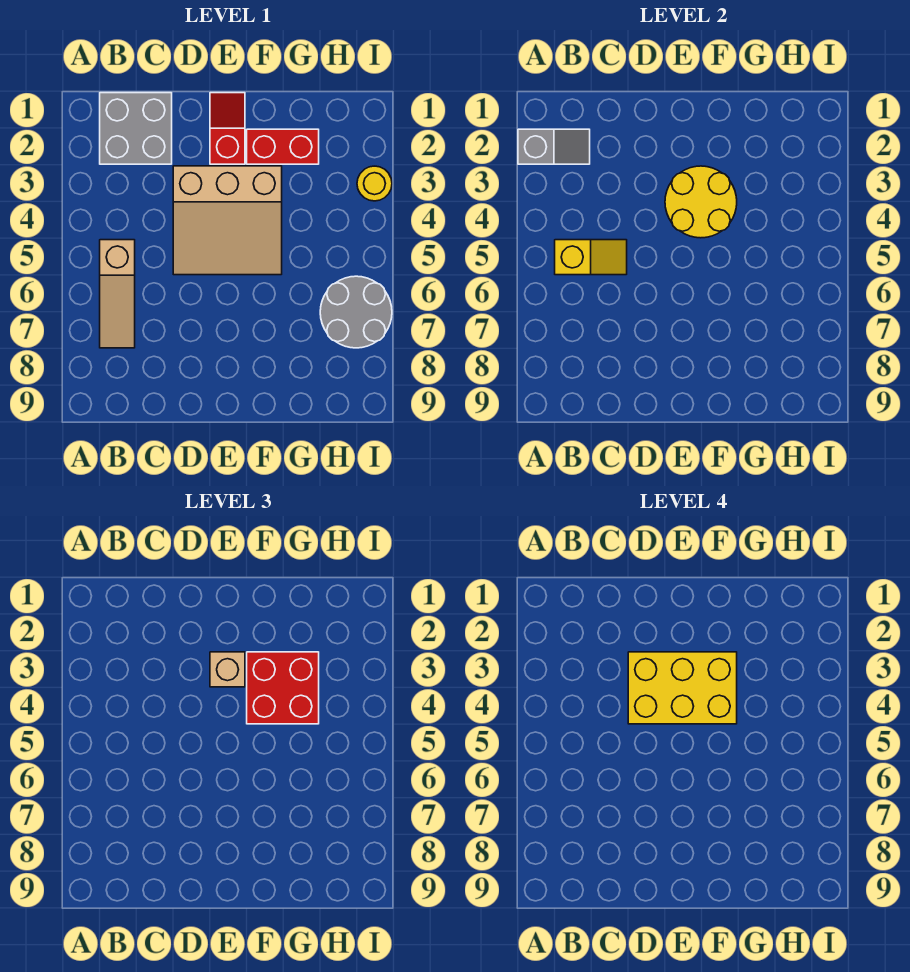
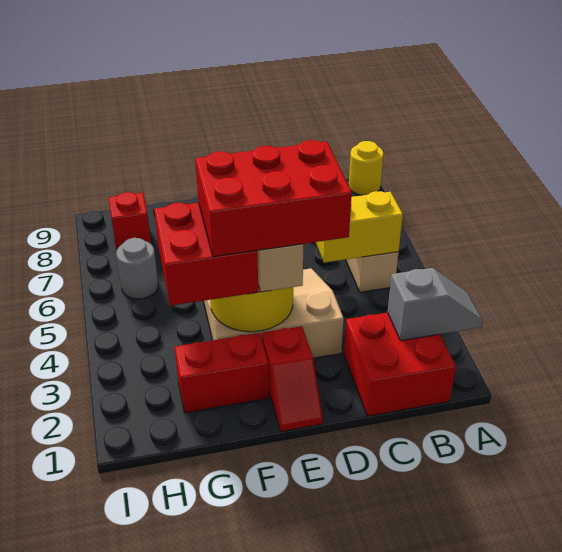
grey 1x2 slope [518,129,590,164] -> grey 1x2 slope turned to [387,268,483,341]
grey 2x2 brick [100,93,172,164] -> red 2x2 brick [344,313,456,416]
yellow 1x2 slope [555,240,627,275] -> yellow 1x2 brick [316,191,403,263]
yellow 2x3 brick [628,652,737,724] -> red 2x3 brick [195,140,352,257]
grey 2x2 round brick [320,276,392,348] -> grey 1x1 round brick [116,238,158,299]
none -> red 1x1 brick [108,192,151,251]
yellow 1x1 round brick [357,166,392,201] -> yellow 1x1 round brick moved to [349,141,384,195]

